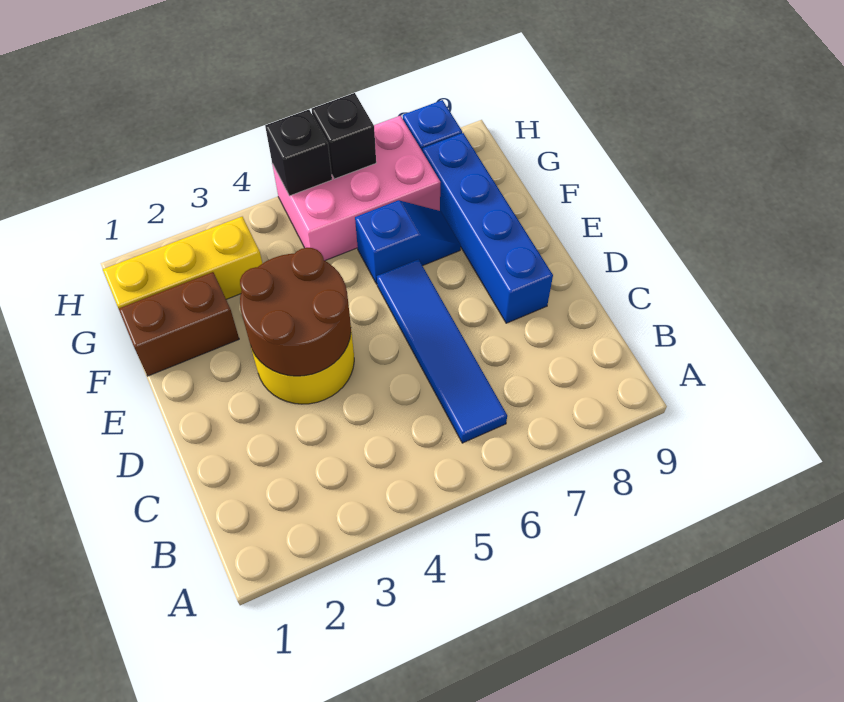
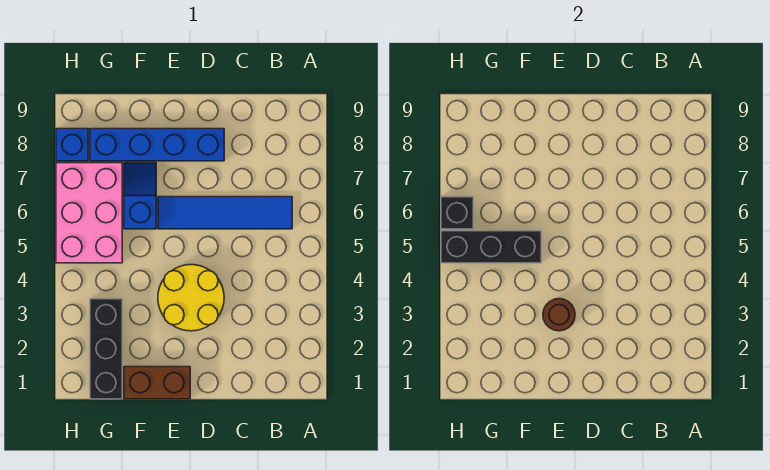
brown 2x2 round brick [240,248,351,376] -> brown 1x1 round brick [543,299,575,331]
brown 1x2 brick [119,272,239,376] -> brown 1x2 brick turned to [124,367,190,399]
yellow 1x3 brick [103,217,262,309] -> black 1x3 brick [90,299,122,399]
black 1x1 brick [265,110,332,196] -> black 1x3 brick [441,231,541,263]

